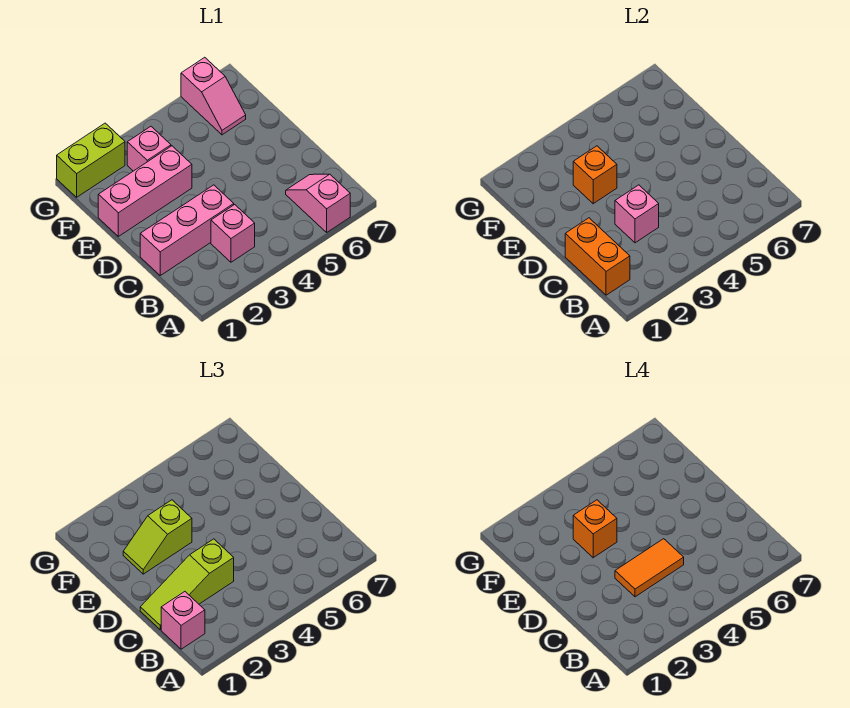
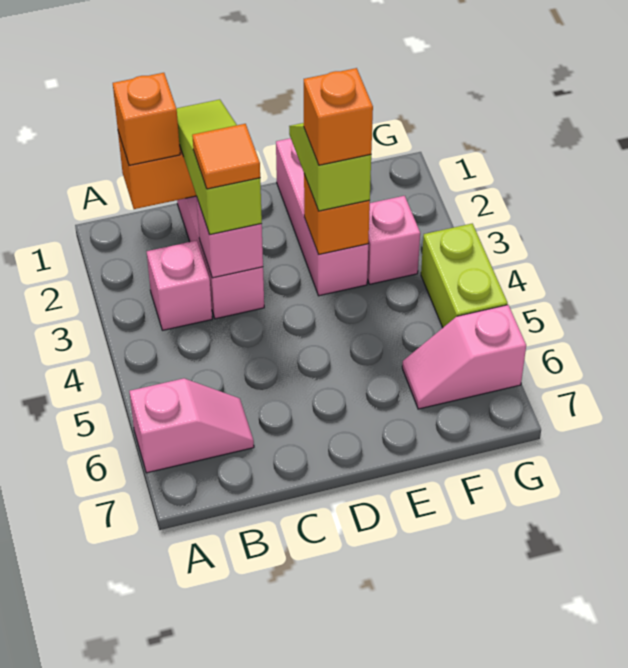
pink 1x1 brick [161,592,205,649] -> orange 1x1 brick [113,73,180,165]
orange 1x2 tile [615,539,684,597] -> orange 1x1 tile [192,124,260,189]
lime 1x2 brick [57,123,125,197] -> lime 1x2 brick moved to [421,224,507,328]

